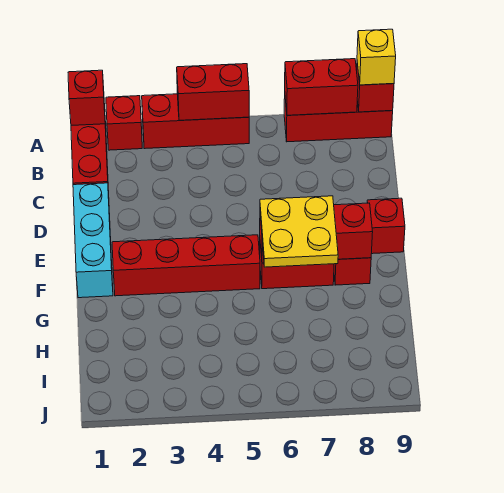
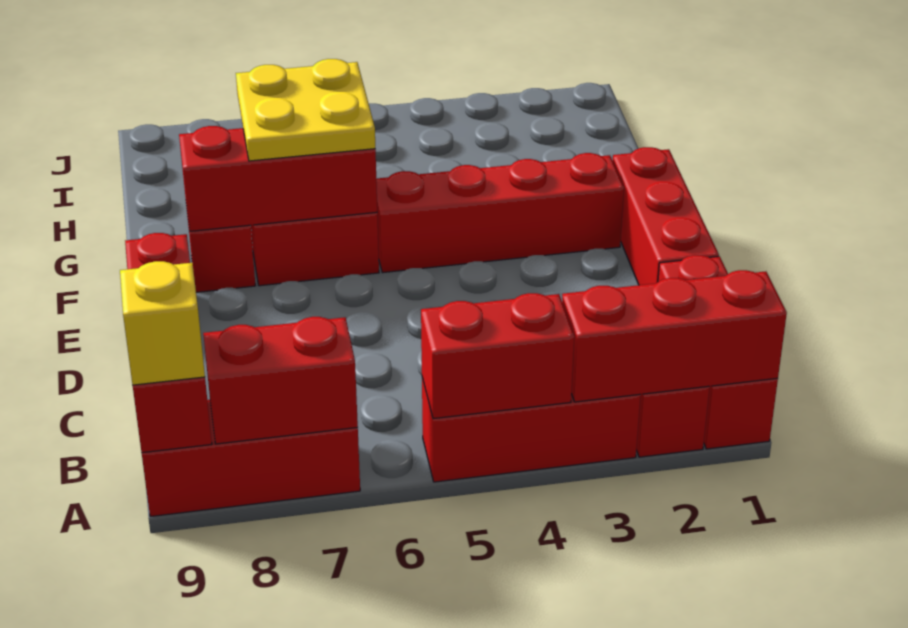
red 1x1 brick [68,70,105,125] -> red 1x3 brick [562,270,787,402]
cyan 1x3 brick [73,183,113,298] -> red 1x3 brick [613,147,719,285]

